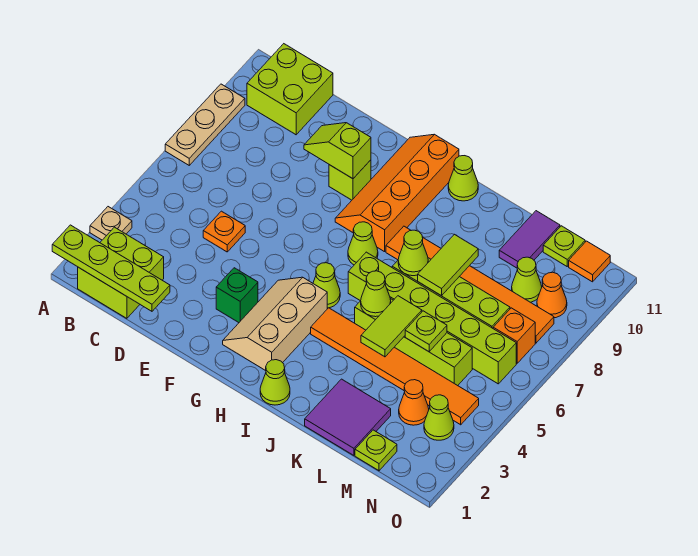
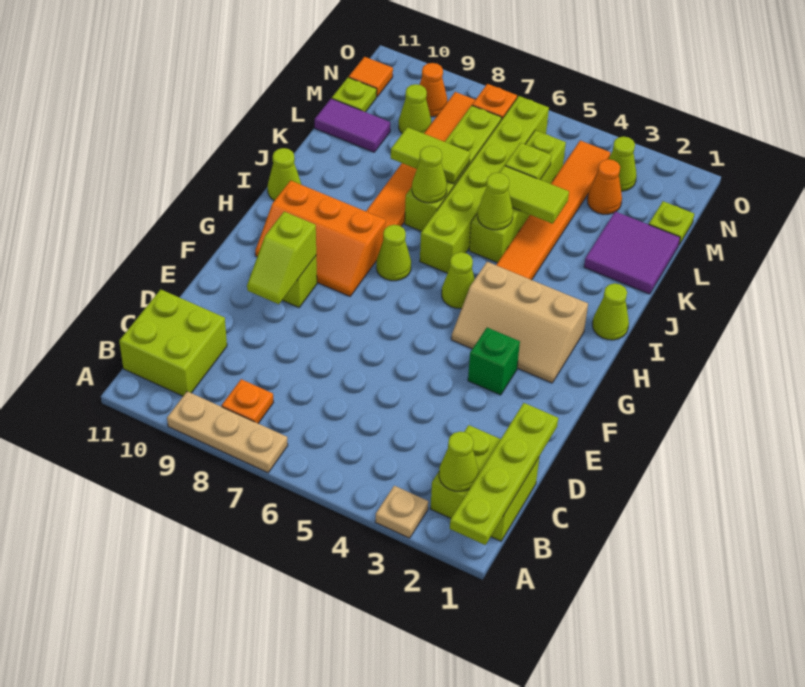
none -> lime 1x1 cone [439,431,478,491]
orange 1x1 plate [203,211,245,252] -> orange 1x1 plate moved to [222,379,274,423]
orange 2x4 slope [335,134,459,252] -> orange 2x3 slope [255,180,386,296]

